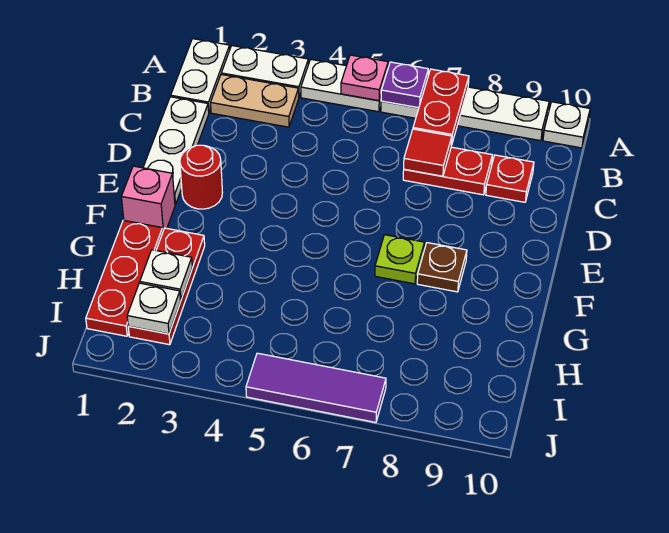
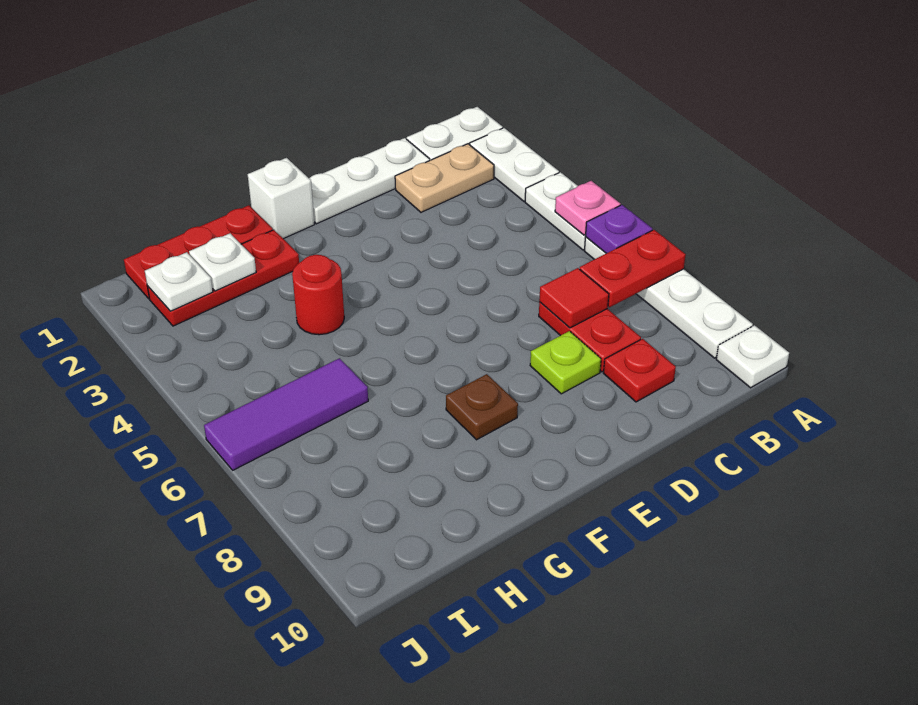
tan 1x2 plate [211,74,299,127] -> tan 1x2 plate turned to [395,144,494,212]
red 1x1 round brick [180,145,222,209] -> red 1x1 round brick moved to [292,255,344,335]
pink 1x1 brick [121,166,175,230] -> white 1x1 brick [248,158,315,239]
lime 1x1 plate [375,235,424,284] -> lime 1x1 plate moved to [530,331,601,394]
purple 1x3 tile [246,353,386,422] -> purple 1x3 tile turned to [204,358,368,470]

